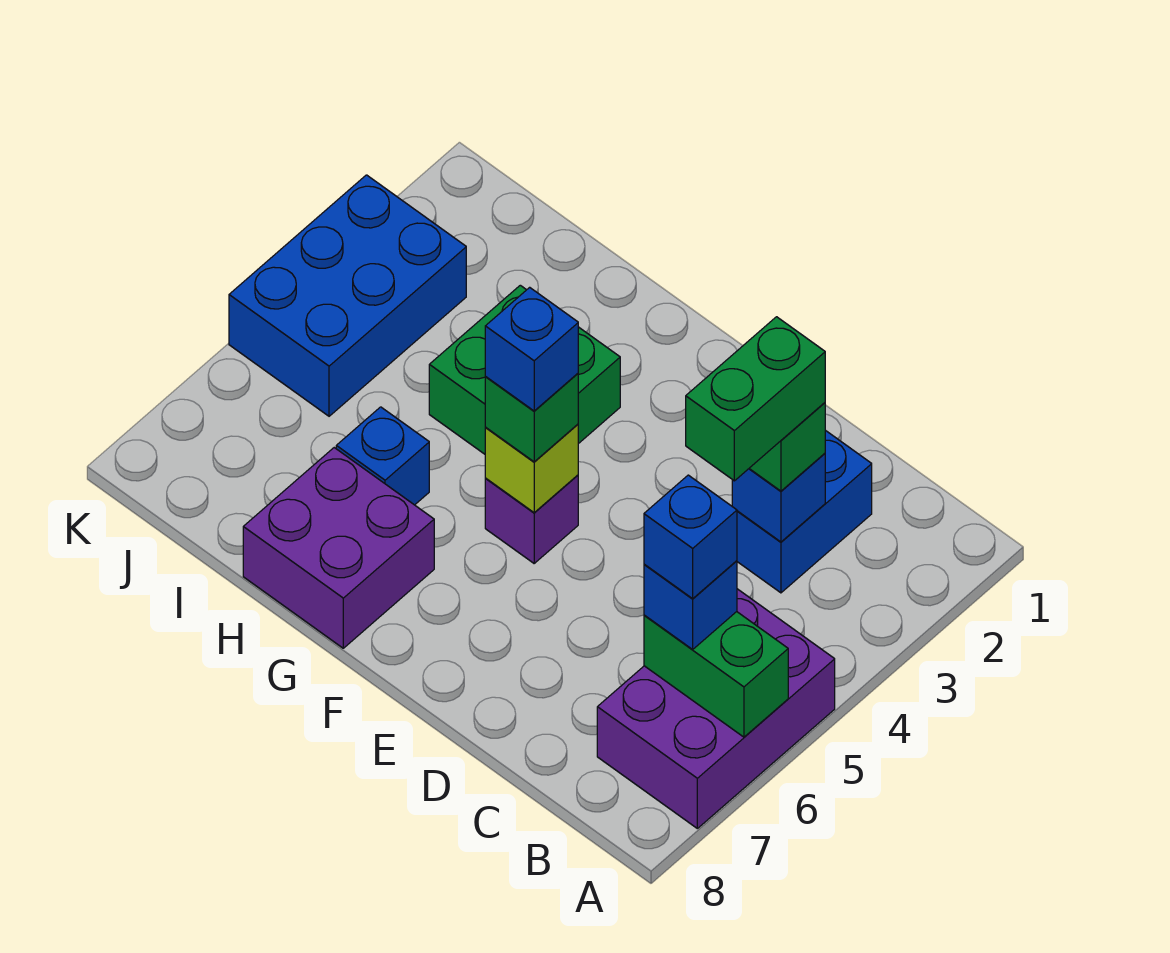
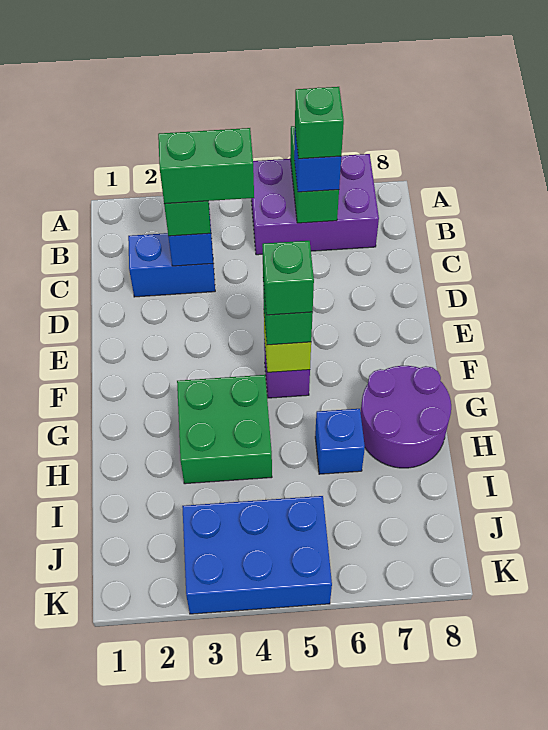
blue 1x1 brick [644,475,737,599] -> green 1x1 brick [295,87,344,159]
blue 1x1 brick [485,287,578,411] -> green 1x1 brick [262,241,314,315]
purple 2x2 brick [243,448,434,648] -> purple 2x2 round brick [361,366,451,468]

